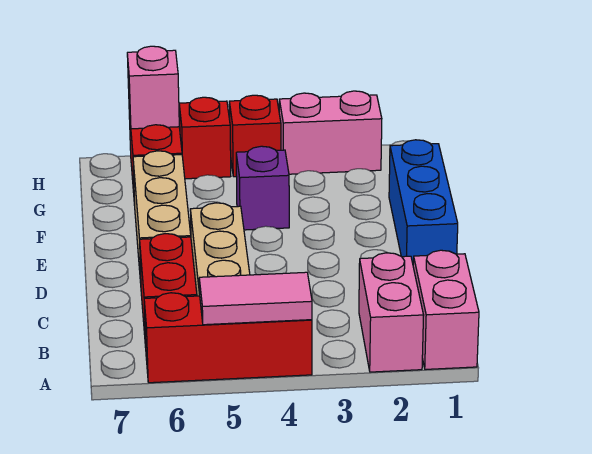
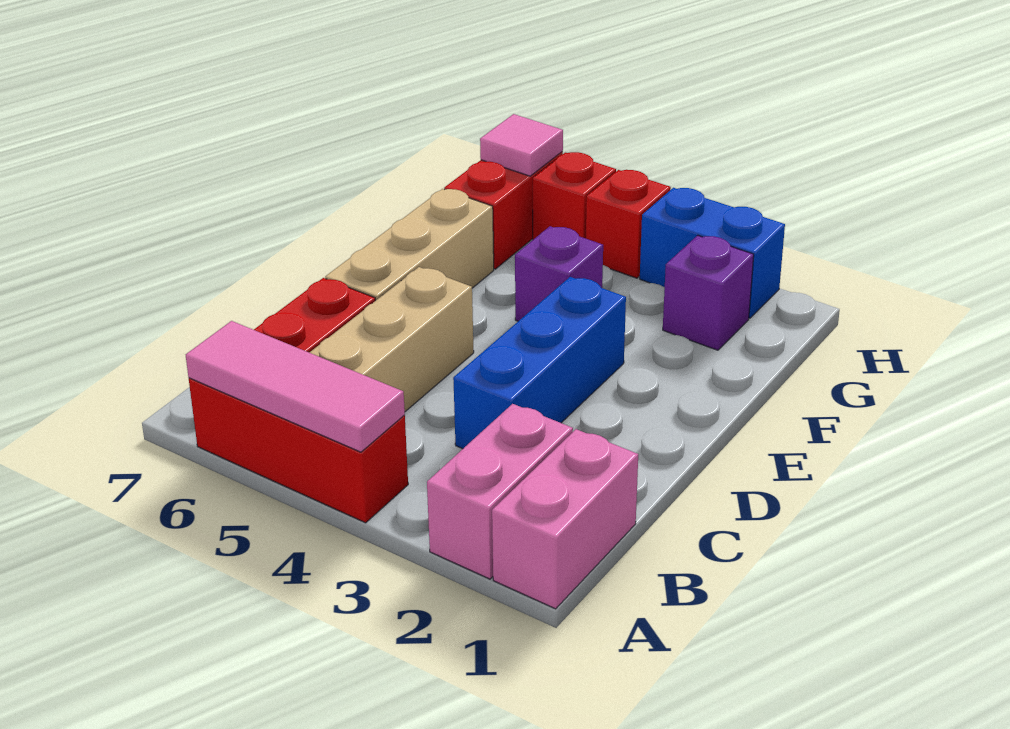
pink 1x2 tile [199,272,312,325] -> pink 1x3 tile [186,321,405,452]
blue 1x3 brick [389,140,458,263] -> blue 1x3 brick moved to [453,277,626,449]
none -> purple 1x1 brick [663,235,754,350]
pink 1x2 brick [279,91,382,174] -> blue 1x2 brick [640,188,785,318]
pink 1x1 brick [127,46,179,129] -> pink 1x1 tile [480,114,563,176]

